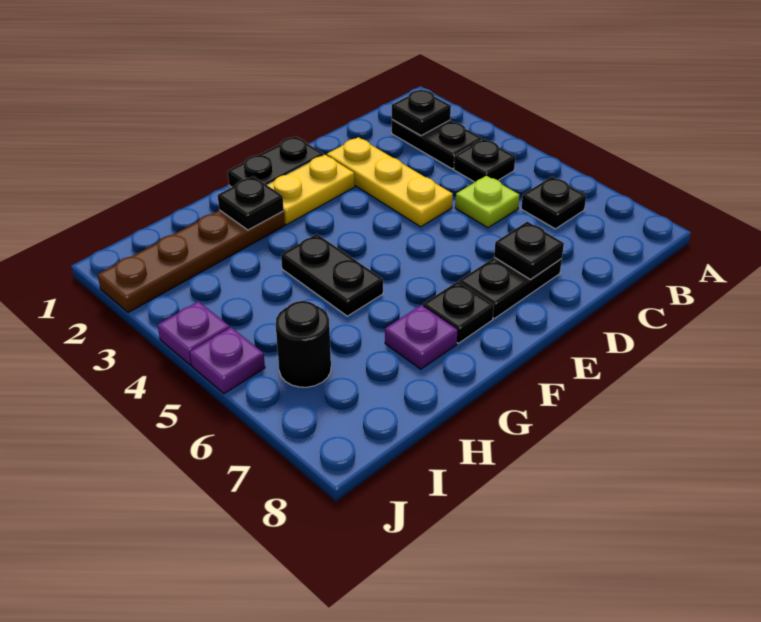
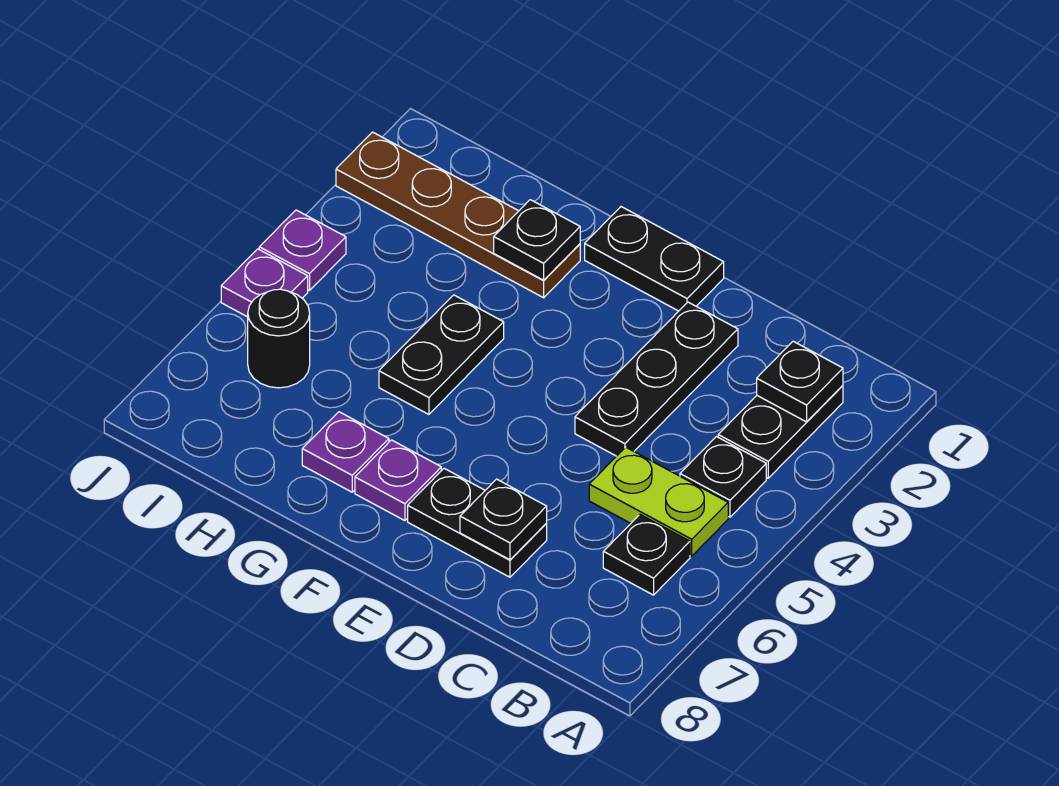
lime 1x1 plate [455,176,519,228] -> lime 1x2 plate [589,447,728,556]
yellow 1x3 plate [327,137,453,227] -> black 1x3 plate [575,302,738,456]
yellow 1x2 plate [267,155,355,225] -> none
black 1x1 plate [423,281,494,343] -> purple 1x1 plate [355,440,441,521]

